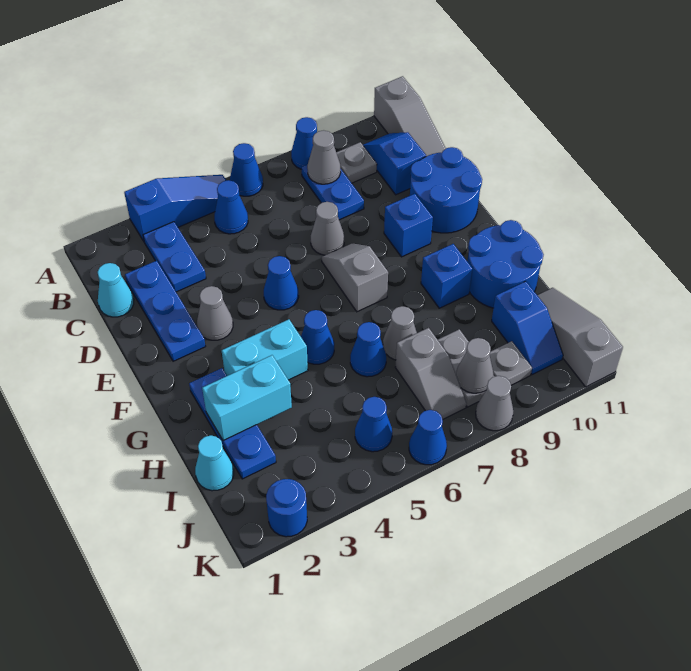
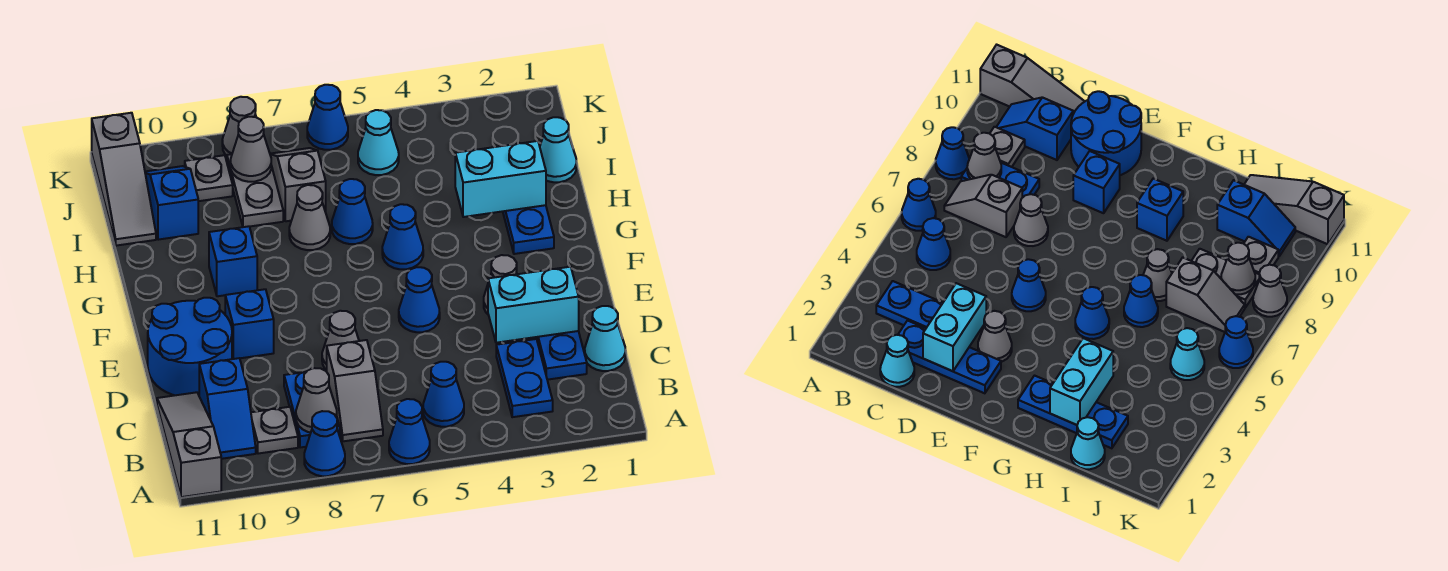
blue 1x3 slope [124,175,227,241] -> none
grey 1x2 slope [322,243,388,312] -> grey 1x2 slope moved to [327,340,383,441]
cyan 1x2 brick [222,319,308,380] -> cyan 1x2 brick moved to [488,267,579,343]
blue 2x2 round brick [467,220,544,308] -> none
blue 1x1 cone [355,397,392,452] -> cyan 1x1 cone [358,110,399,175]
blue 1x1 round brick [266,479,307,537] -> none

